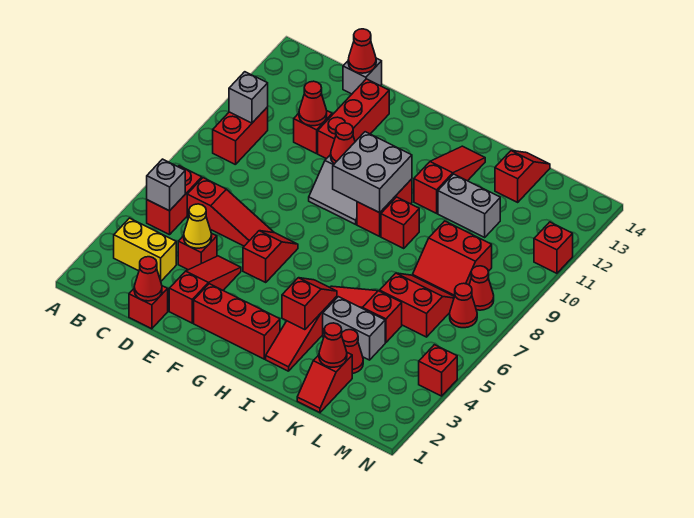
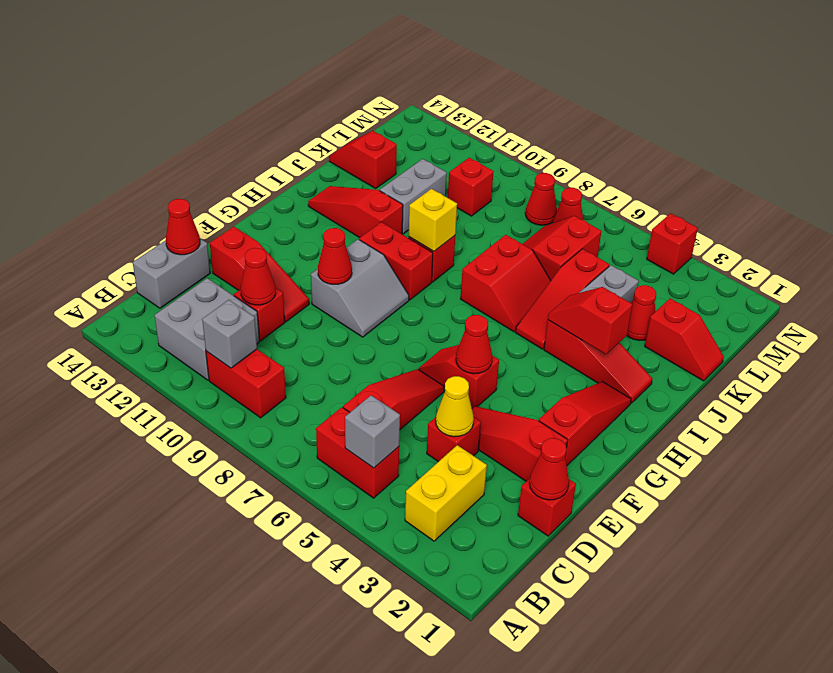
grey 1x1 brick [343,58,382,94] -> grey 1x2 brick [133,239,210,308]
red 1x3 brick [318,79,389,159] -> red 1x3 slope [210,226,309,322]
red 1x3 brick [194,284,280,359] -> red 1x3 slope [539,382,631,465]
grey 2x2 brick [333,132,412,213] -> grey 2x2 brick moved to [154,278,259,380]
none -> yellow 1x1 brick [409,189,457,251]
red 1x1 cone [319,323,347,367] -> red 1x1 cone moved to [456,315,492,374]
red 2x2 slope [413,221,492,296] -> red 2x2 slope moved to [461,235,551,332]
red 1x1 brick [534,222,573,273] -> red 1x1 brick moved to [448,158,494,216]

